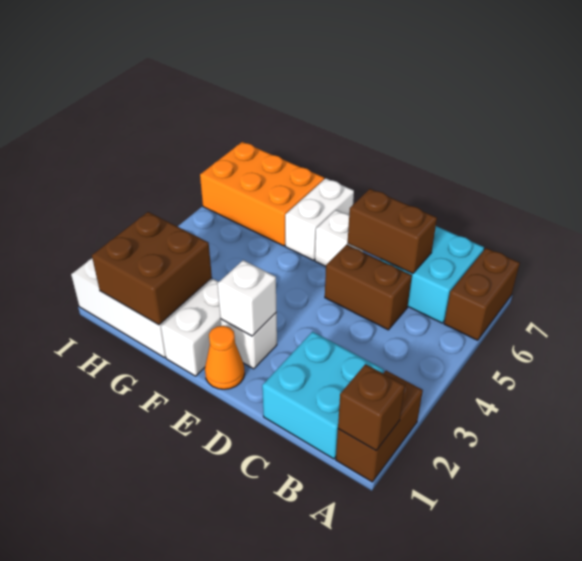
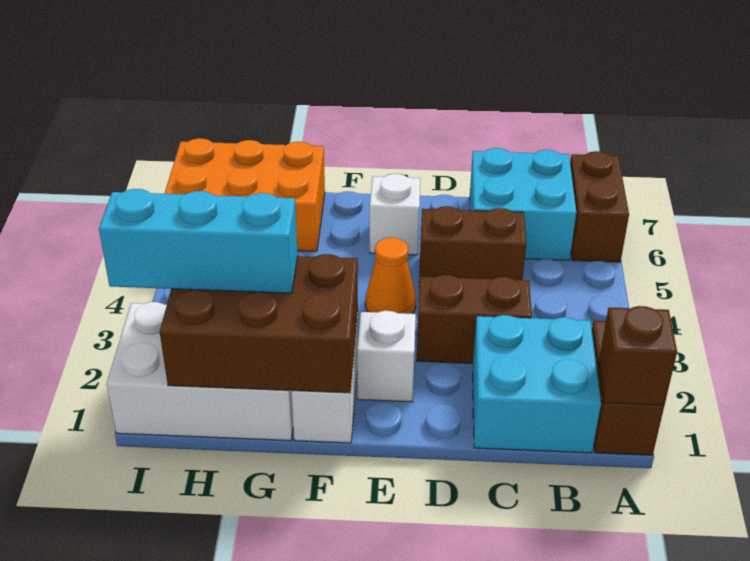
brown 1x2 brick [348,189,437,274] -> brown 1x2 brick moved to [417,275,532,363]
orange 1x1 cone [205,326,245,389] -> orange 1x1 cone moved to [365,237,416,314]
white 1x1 brick [217,260,276,336] -> none
white 1x2 brick [285,178,354,260] -> none
brown 2x2 brick [92,212,212,325] -> brown 2x3 brick [160,254,358,393]
none -> cyan 1x3 brick [99,189,298,293]

